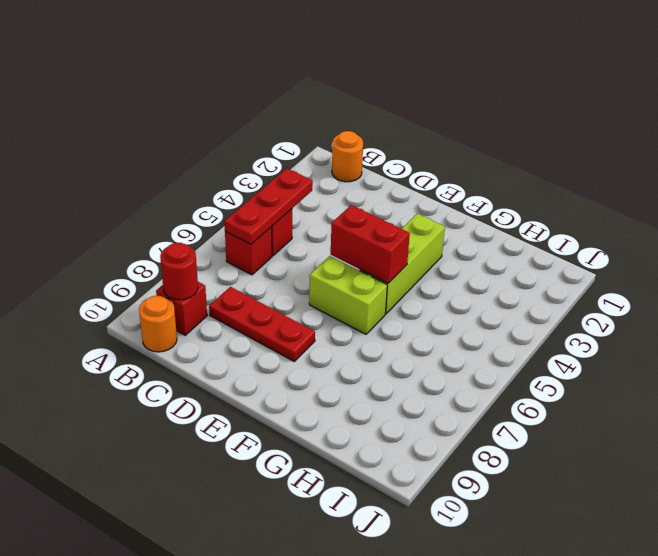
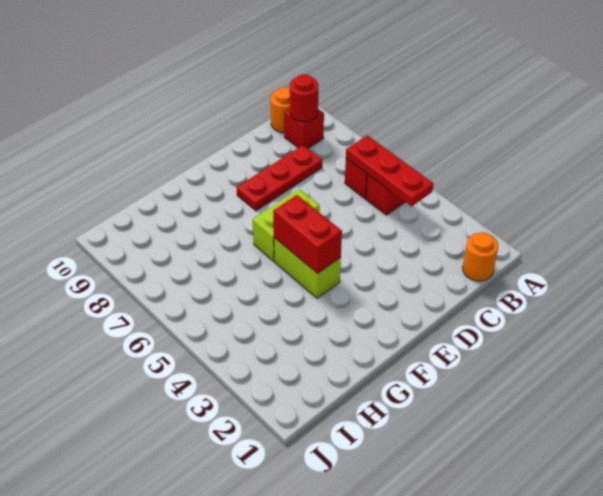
red 1x2 brick [331,205,410,283] -> red 1x2 brick turned to [273,195,342,273]
lime 1x3 brick [360,214,445,314] -> lime 1x2 brick [274,238,341,298]

